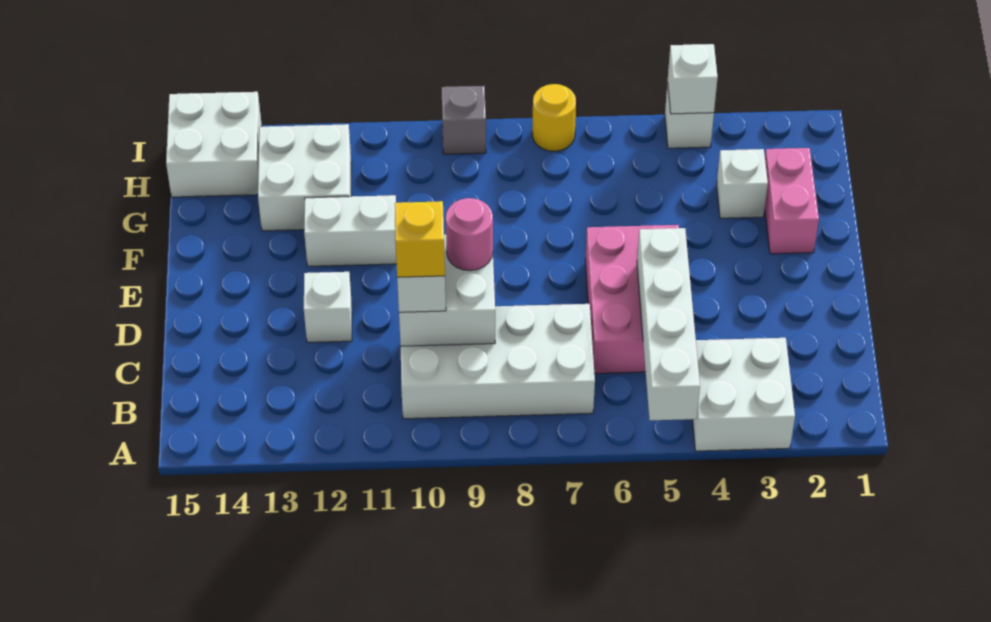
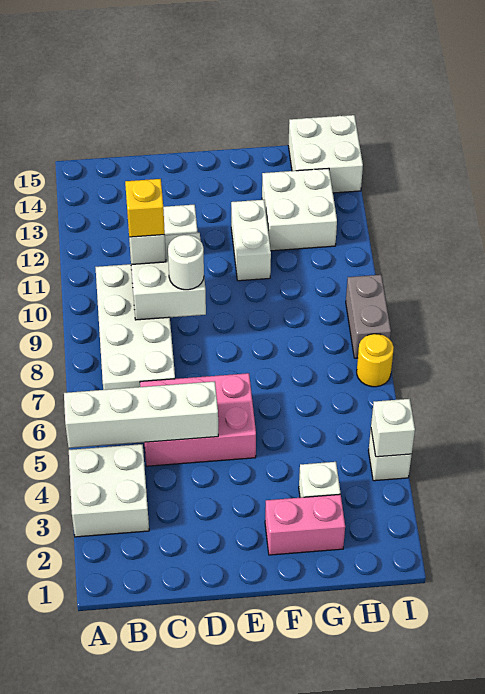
pink 1x1 round brick [446,198,493,271] -> white 1x1 round brick [168,235,204,290]
grey 1x1 brick [442,86,486,154] -> grey 1x2 brick [346,275,391,358]

